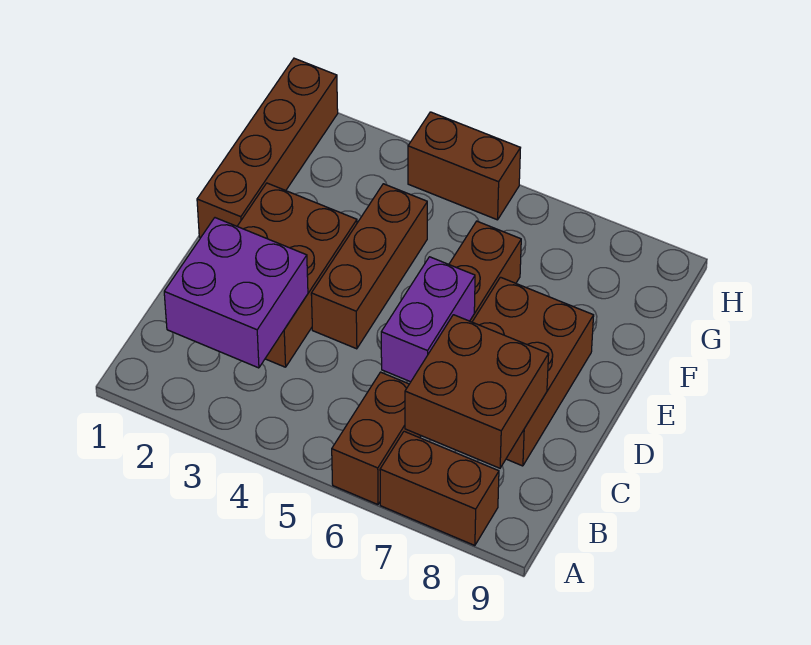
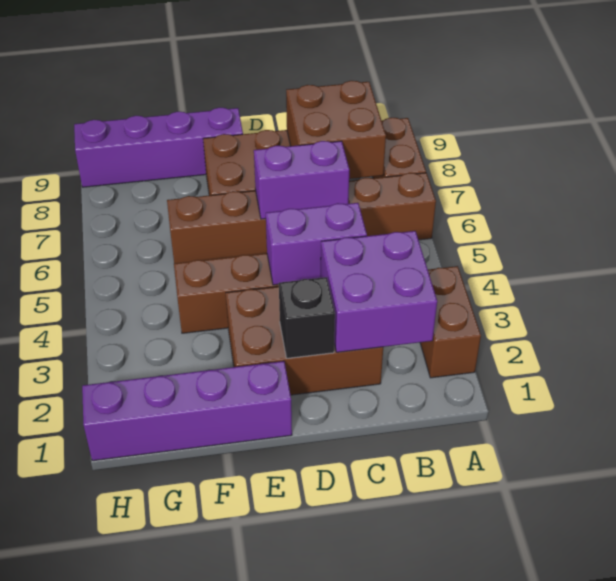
none -> purple 1x2 brick [266,203,367,285]
none -> black 1x1 brick [278,277,335,358]
brown 1x4 brick [197,58,338,238] -> purple 1x4 brick [82,361,292,461]
none -> purple 1x4 brick [74,108,243,187]
brown 1x2 brick [408,112,520,220] -> brown 1x2 brick moved to [420,266,481,378]

